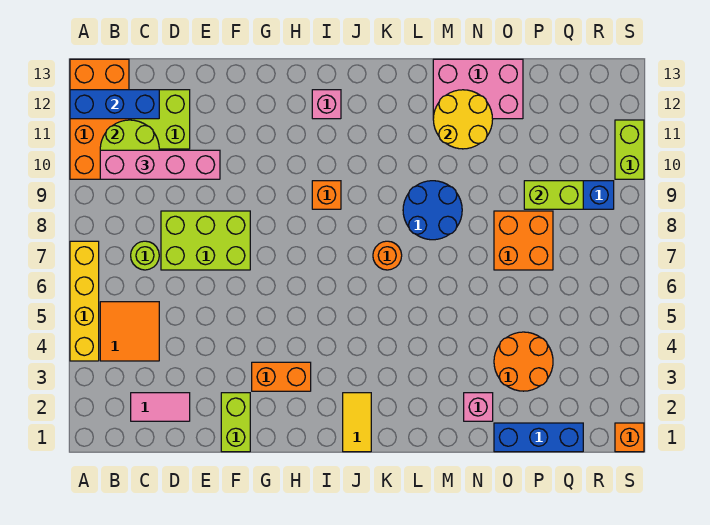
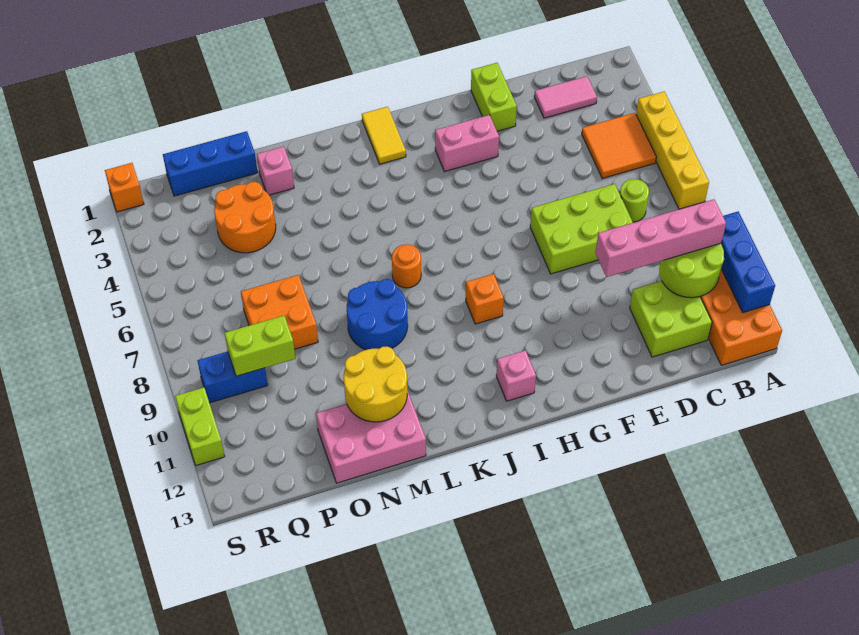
blue 1x3 brick [70,90,159,119] -> blue 1x3 brick turned to [721,212,775,312]
orange 1x2 brick [252,362,311,391] -> pink 1x2 brick [435,115,499,172]

